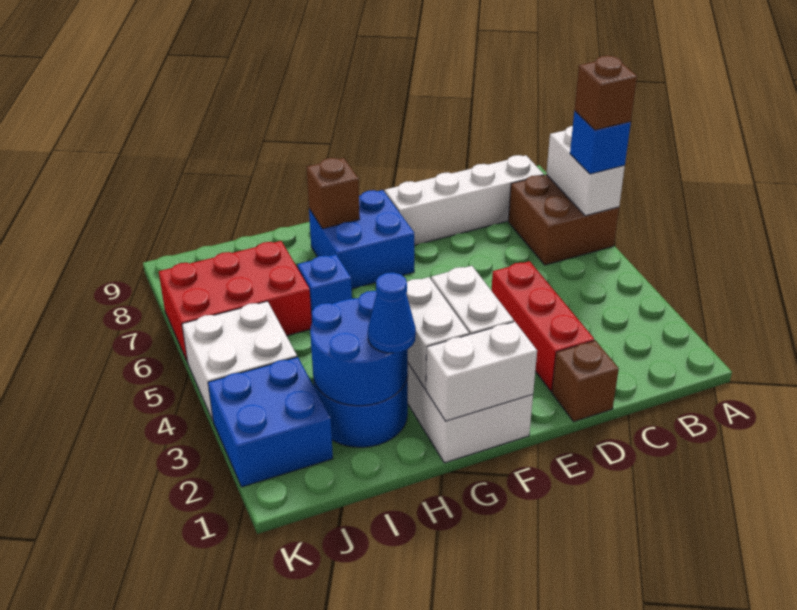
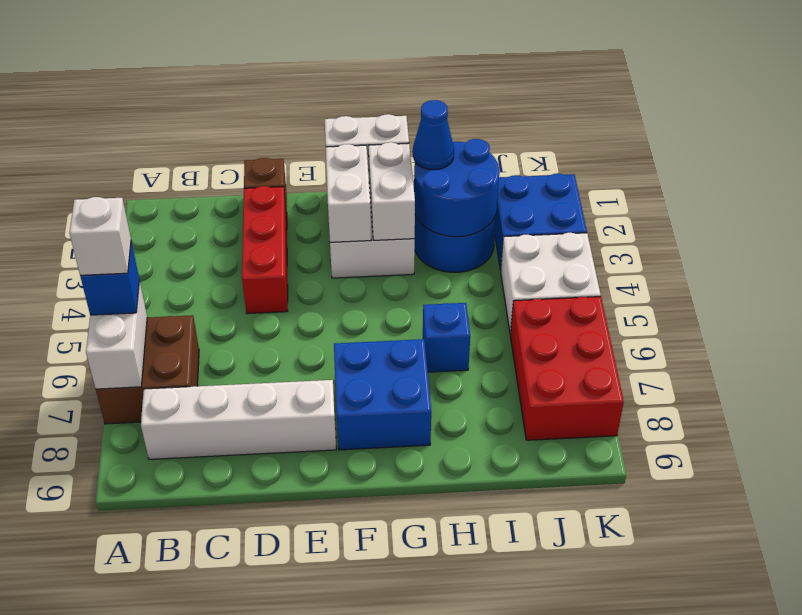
brown 1x1 brick [574,56,637,130] -> white 1x1 brick [70,197,131,276]
brown 1x1 brick [306,158,360,229] -> none
red 2x3 brick [159,241,312,363] -> red 2x3 brick turned to [510,297,624,440]

